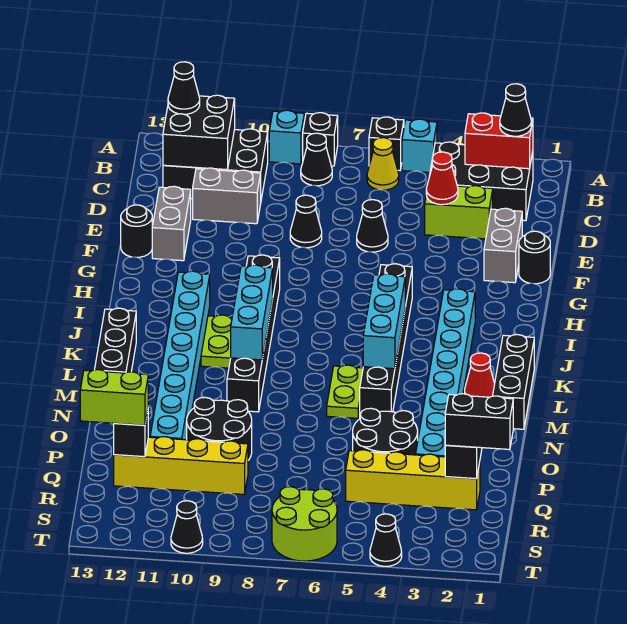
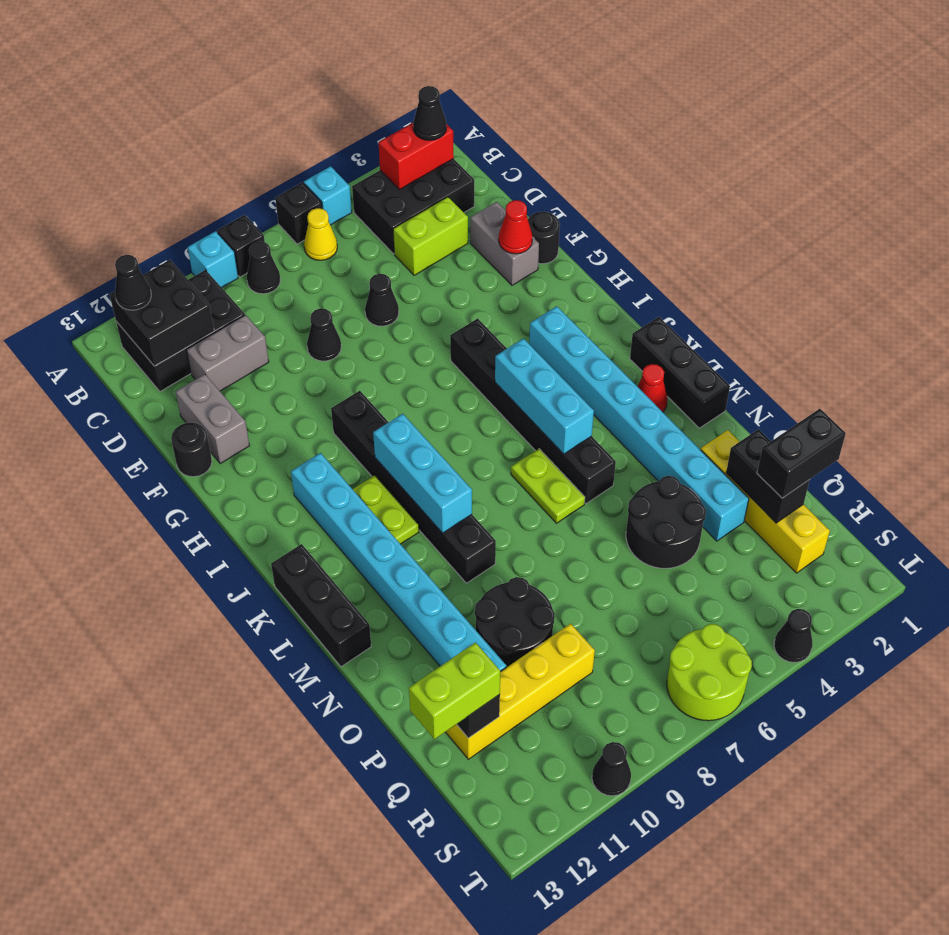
red 1x1 cone [426,152,458,205] -> red 1x1 cone moved to [499,200,532,254]
yellow 1x4 brick [346,450,480,510] -> yellow 1x4 brick turned to [701,430,830,573]

